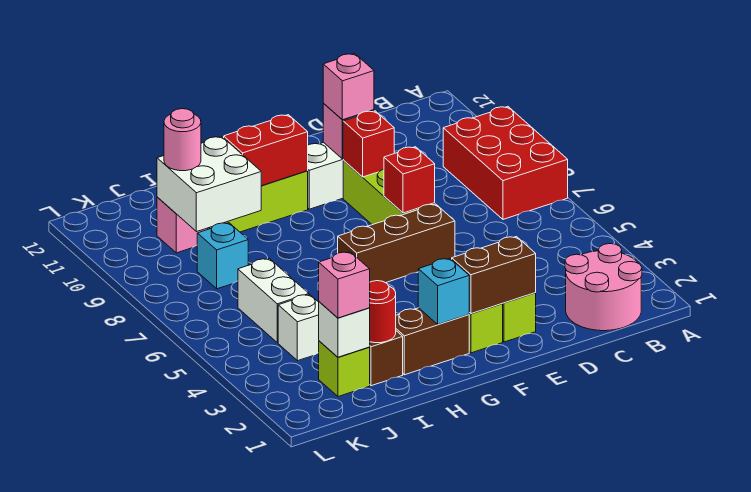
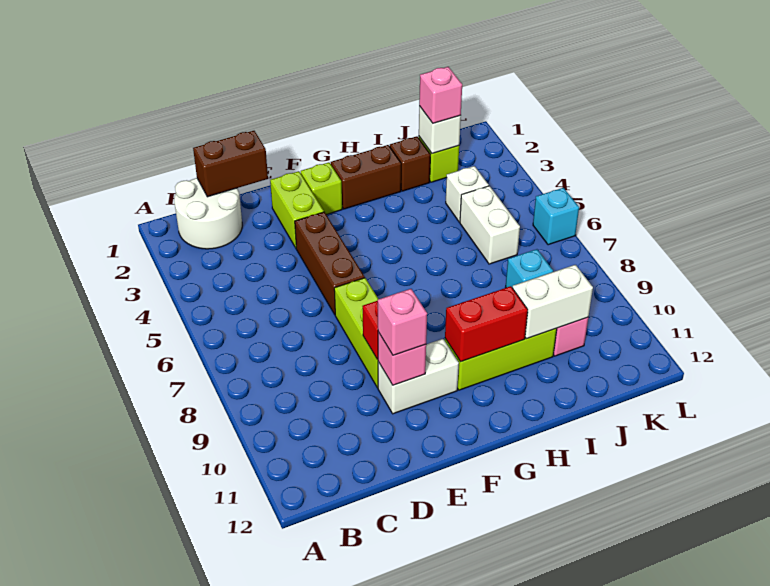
red 2x3 brick [443,107,568,219] -> none
pink 2x2 round brick [565,244,642,331] -> white 2x2 round brick [174,178,242,249]
brown 1x2 brick [452,237,536,314] -> brown 1x2 brick moved to [193,131,268,197]
brown 1x3 brick [338,204,455,283] -> brown 1x3 brick turned to [295,212,365,314]
red 1x1 brick [384,147,435,213] -> none
cyan 1x1 brick [418,258,469,325] -> cyan 1x1 brick moved to [533,188,579,245]
red 1x1 round brick [370,281,396,343] -> none
white 2x2 brick [157,137,261,232] -> white 1x2 brick [512,265,593,339]
pink 1x1 round brick [164,109,201,171] -> none

